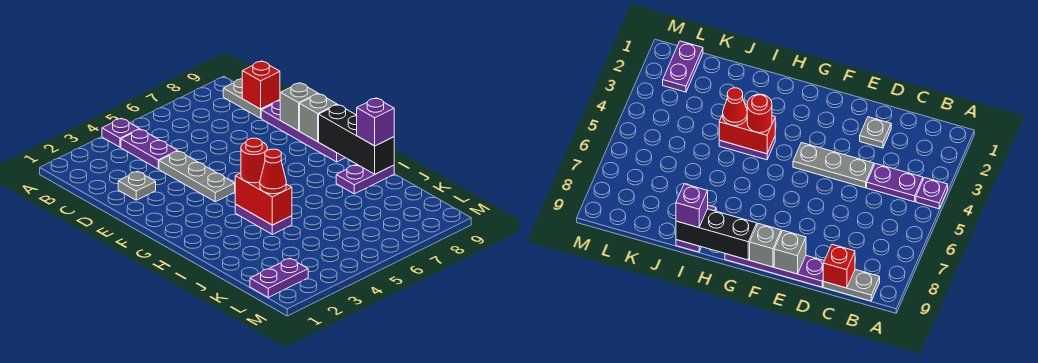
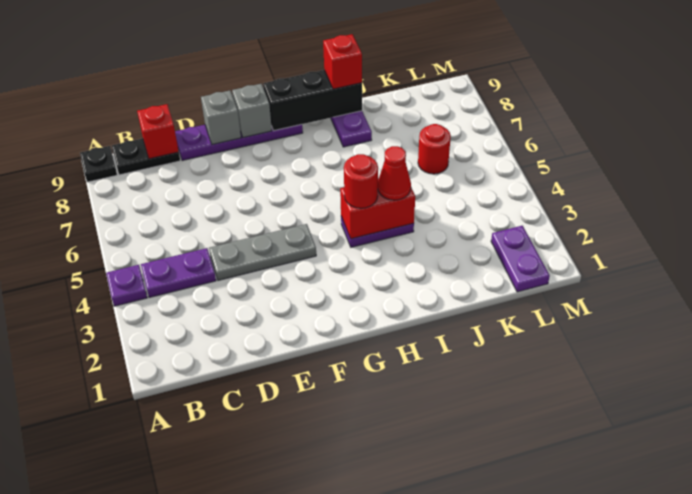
none -> black 1x1 plate [80,146,117,182]
grey 1x2 plate [223,79,280,118] -> black 1x2 plate [112,139,180,175]
grey 1x1 plate [118,171,156,200] -> none
purple 1x1 brick [357,98,394,146] -> red 1x1 brick [323,34,362,89]
none -> red 1x1 round brick [418,124,451,174]

